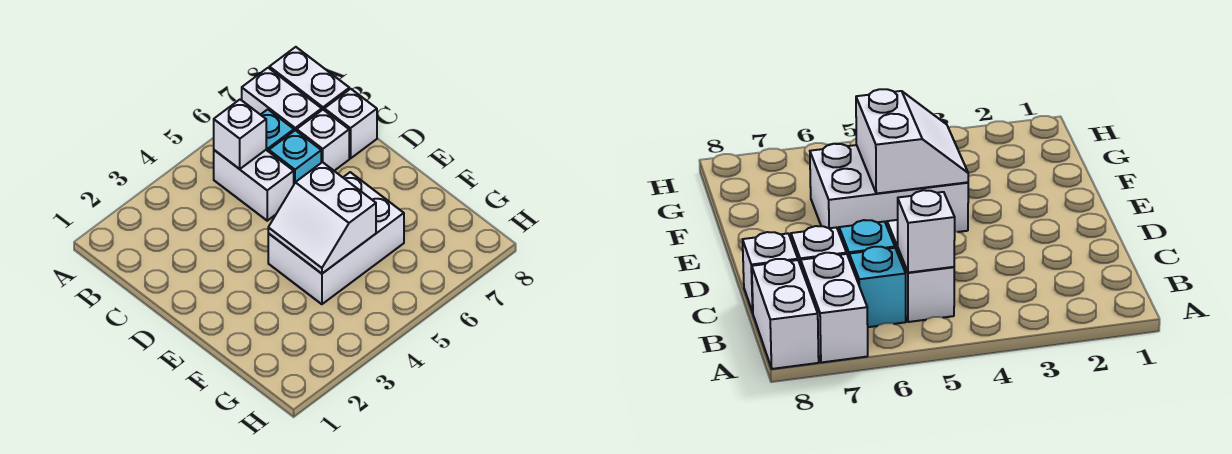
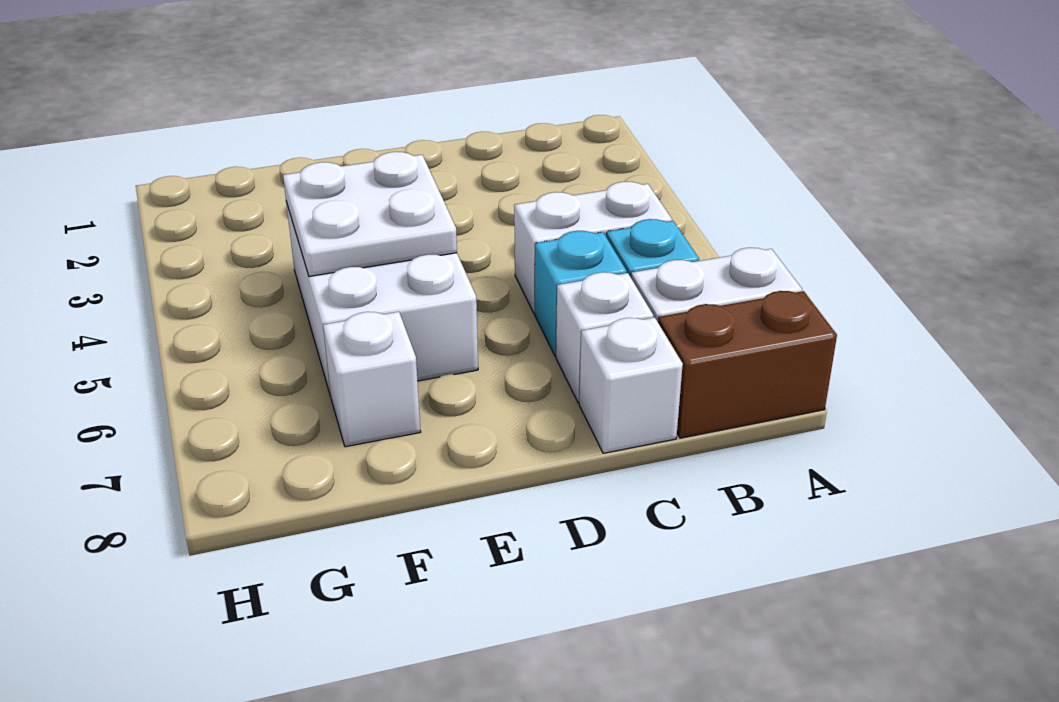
white 1x2 brick [269,47,349,110] -> brown 1x2 brick [658,291,837,438]
white 1x1 brick [214,100,266,169] -> white 1x1 brick moved to [323,312,421,447]
white 2x2 slope [268,162,376,274] -> white 2x2 plate [283,152,457,276]

